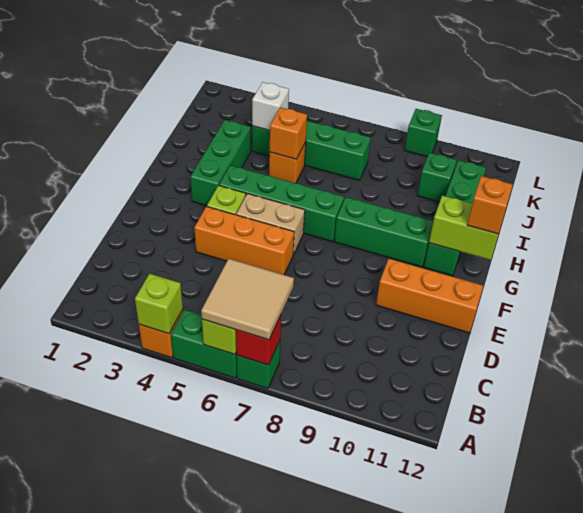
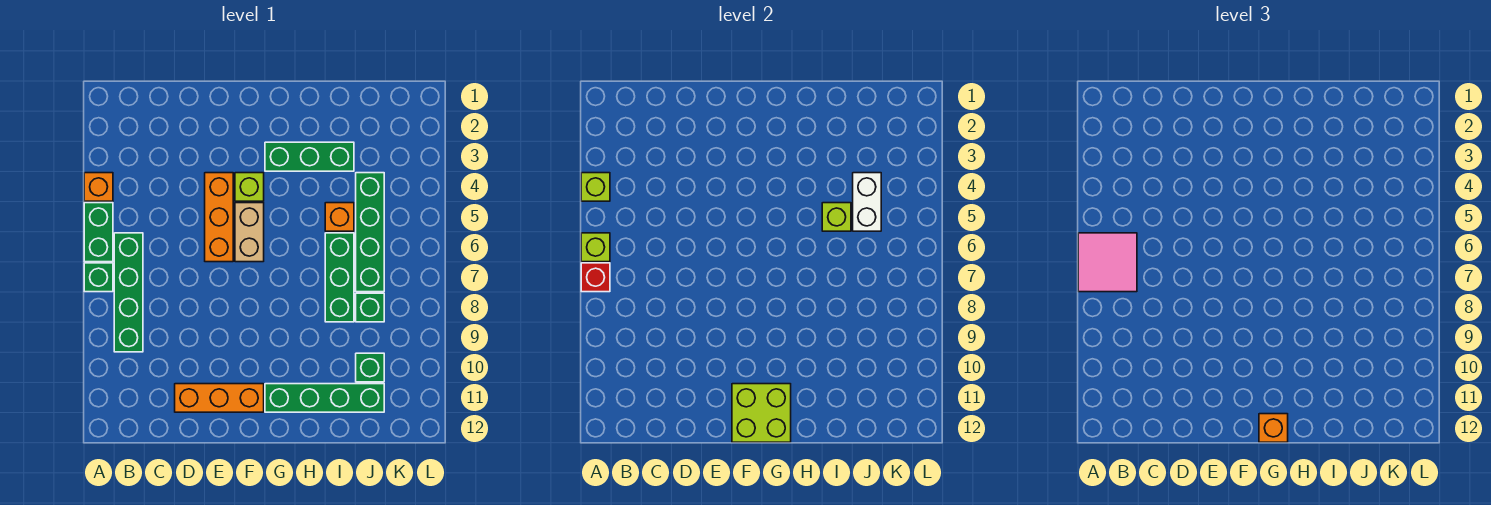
tan 2x2 tile [201,259,294,340] -> pink 2x2 tile [1078,233,1137,292]
orange 1x3 brick [376,259,483,333] -> orange 1x3 brick turned to [175,384,264,412]
green 1x4 brick [219,165,344,242] -> green 1x4 brick moved to [114,233,143,352]
green 1x3 brick [334,197,433,267] -> green 1x3 brick moved to [325,233,354,322]
lime 1x2 brick [429,196,498,260] -> lime 2x2 brick [732,384,791,442]
orange 1x1 brick [270,107,307,159] -> lime 1x1 brick [822,203,851,231]
white 1x1 brick [252,82,289,130] -> white 1x2 brick [853,173,881,231]
green 1x1 brick [405,109,442,157] -> green 1x1 brick moved to [356,293,384,322]

